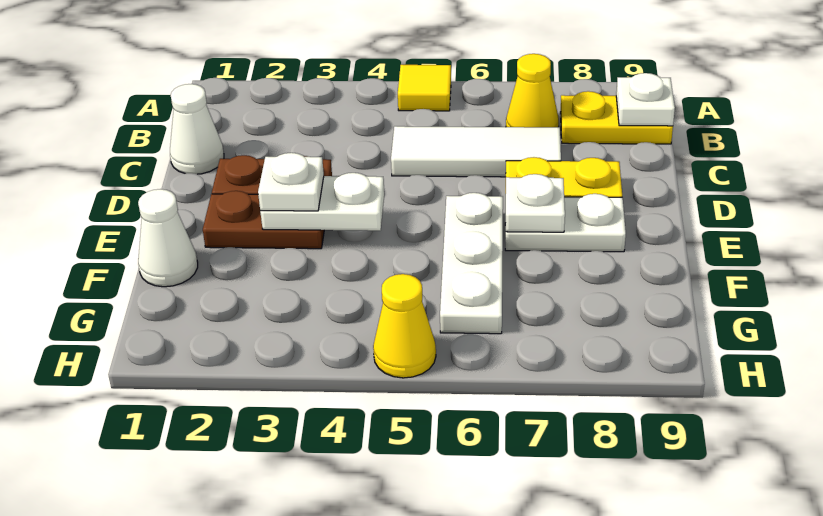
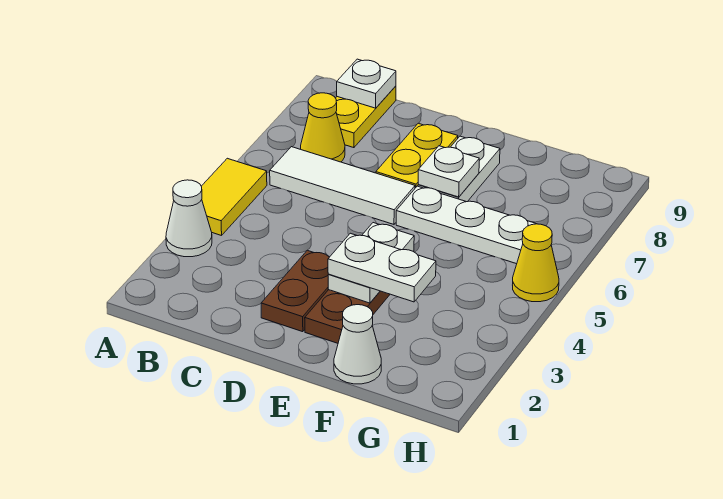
yellow 1x1 tile [398,65,451,111] -> yellow 1x2 tile [201,158,267,236]
white 1x1 cone [170,84,224,174] -> white 1x1 cone moved to [166,180,212,257]
white 1x3 tile [391,126,561,177] -> white 1x3 tile turned to [270,147,415,224]
white 1x1 plate [258,153,324,211] -> white 1x2 plate [328,233,436,302]

